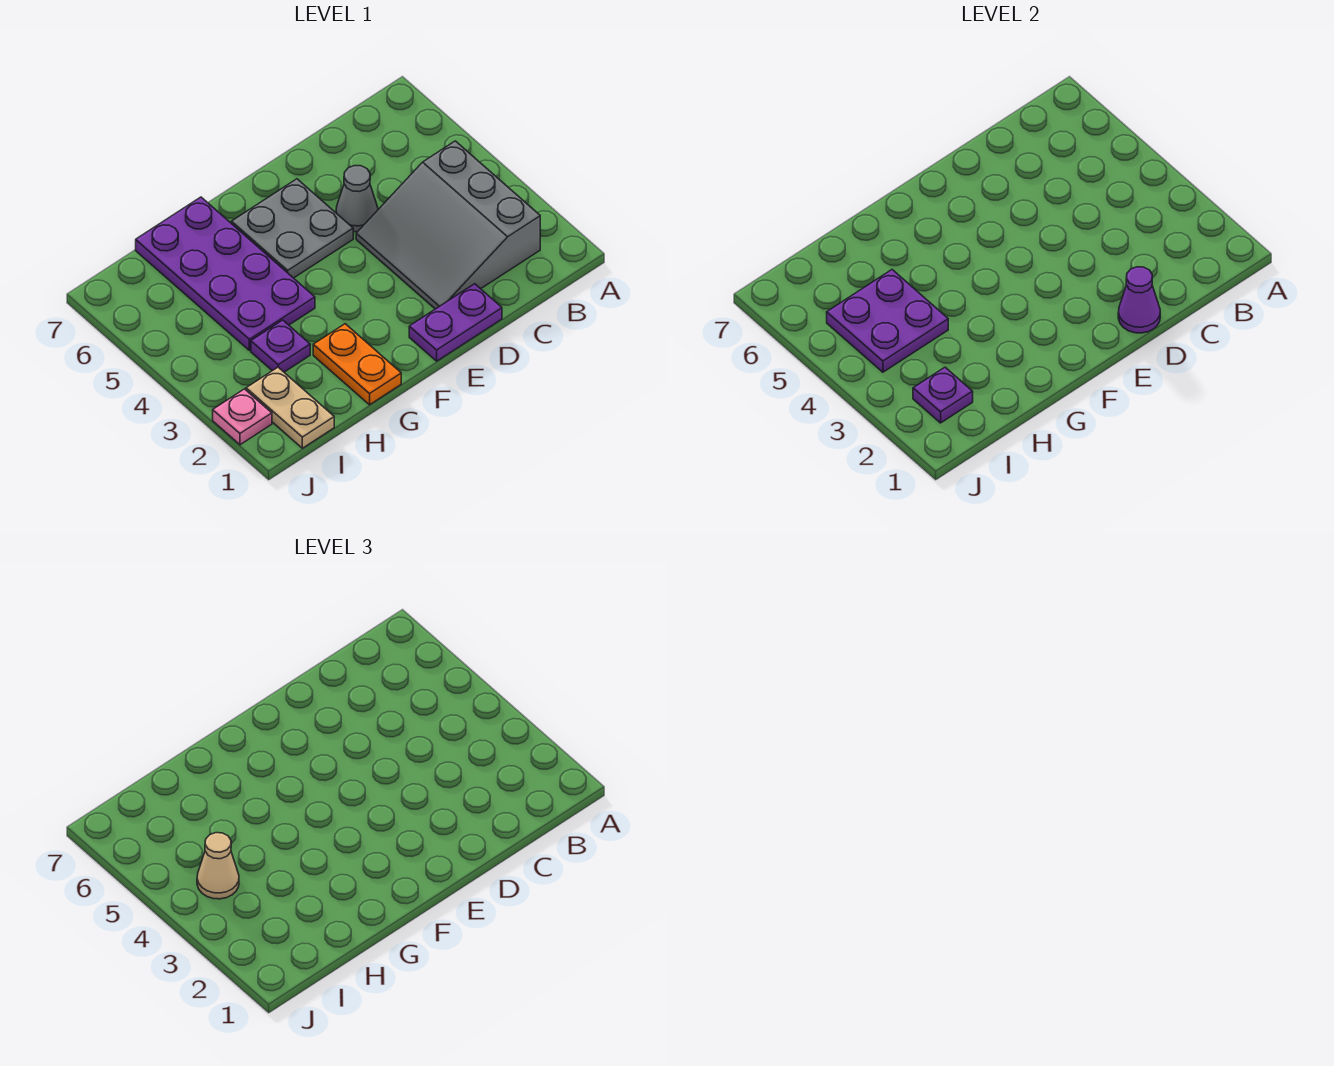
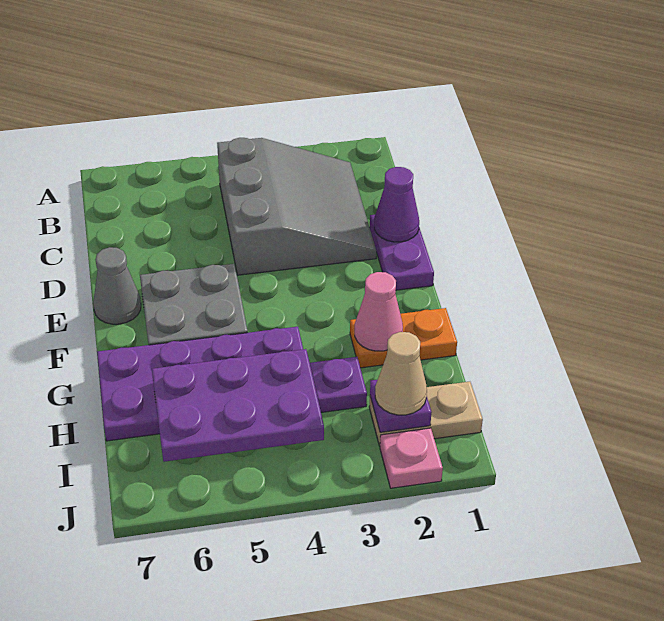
grey 3x3 slope [356,141,540,309] -> grey 3x3 slope turned to [217,138,376,275]
grey 1x1 cone [336,166,378,232] -> grey 1x1 cone moved to [93,247,141,324]
none -> pink 1x1 cone [355,272,403,351]
purple 2x2 plate [827,270,948,372] -> purple 2x3 plate [152,349,324,462]
tan 1x1 cone [197,833,239,899] -> tan 1x1 cone moved to [375,332,427,415]

